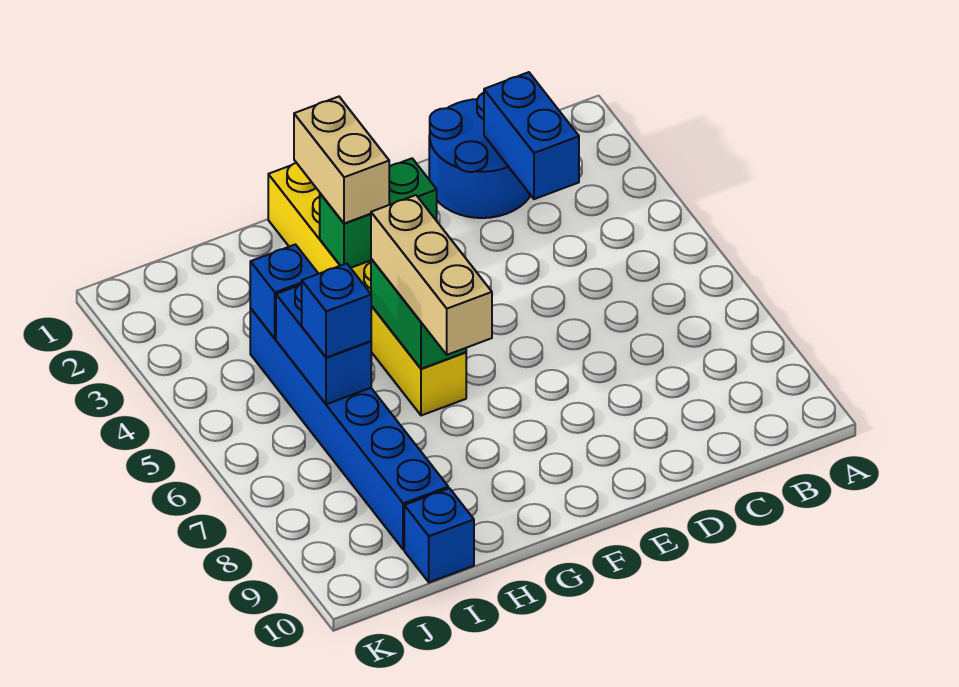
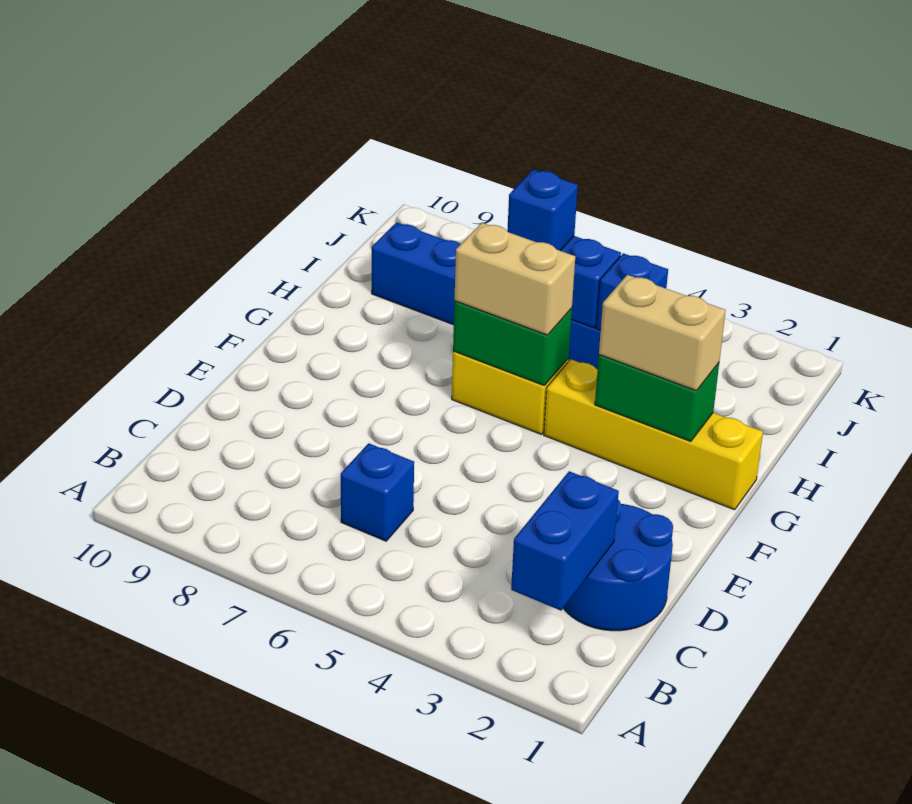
blue 1x2 brick [484,72,579,199] -> blue 1x2 brick turned to [511,471,619,611]
green 1x2 brick [320,158,437,268] -> green 1x2 brick turned to [595,355,719,441]
tan 1x3 brick [371,195,492,355] -> tan 1x2 brick [454,223,575,335]
blue 1x1 brick [404,488,474,582] -> blue 1x1 brick moved to [341,443,414,541]

